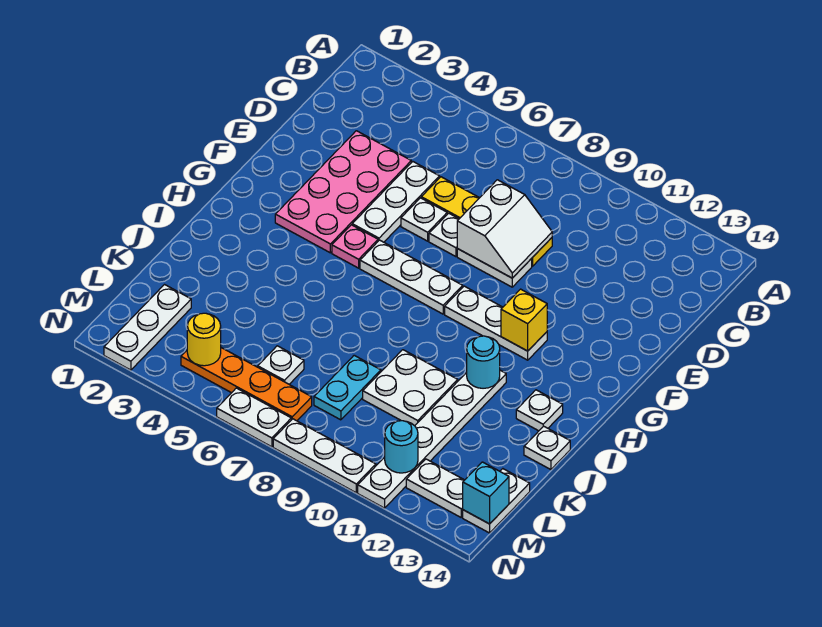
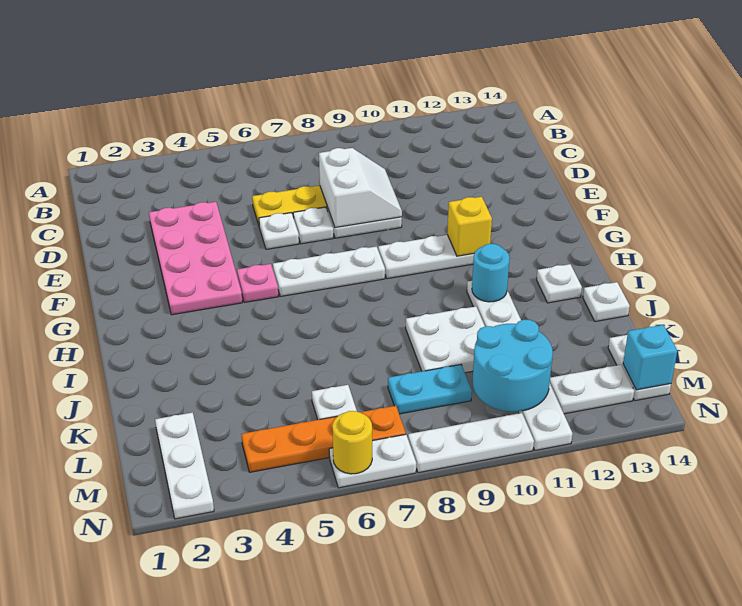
white 1x3 plate [352,161,440,242] -> none
cyan 1x2 plate [314,355,381,420] -> cyan 1x2 plate turned to [388,365,472,414]
yellow 1x1 round brick [187,313,221,366] -> yellow 1x1 round brick moved to [332,411,372,474]
cyan 1x1 round brick [385,421,418,473] -> cyan 2x2 round brick [472,320,553,412]

